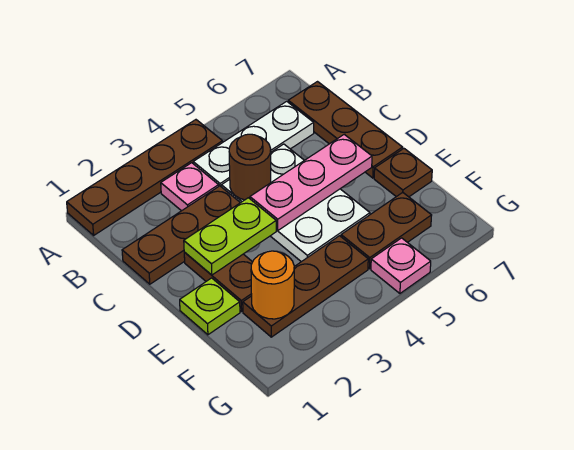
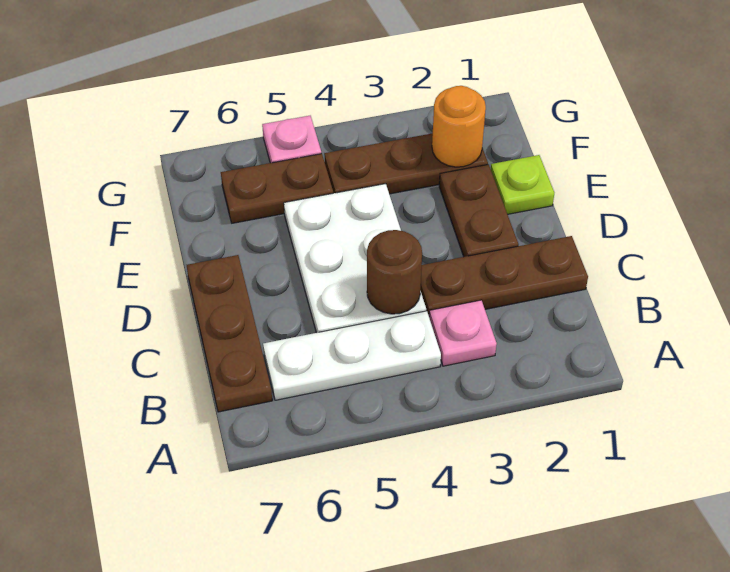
brown 1x4 plate [67,120,223,235] -> none
lime 1x2 plate [184,198,276,275] -> none
pink 1x3 plate [250,135,372,231] -> none
brown 1x1 plate [374,148,432,197] -> none

